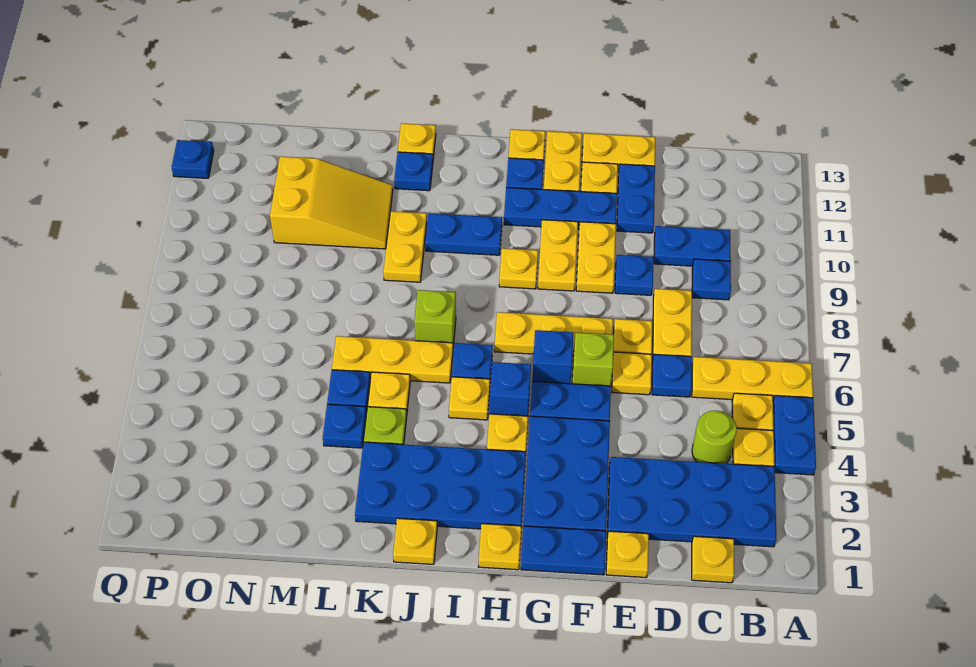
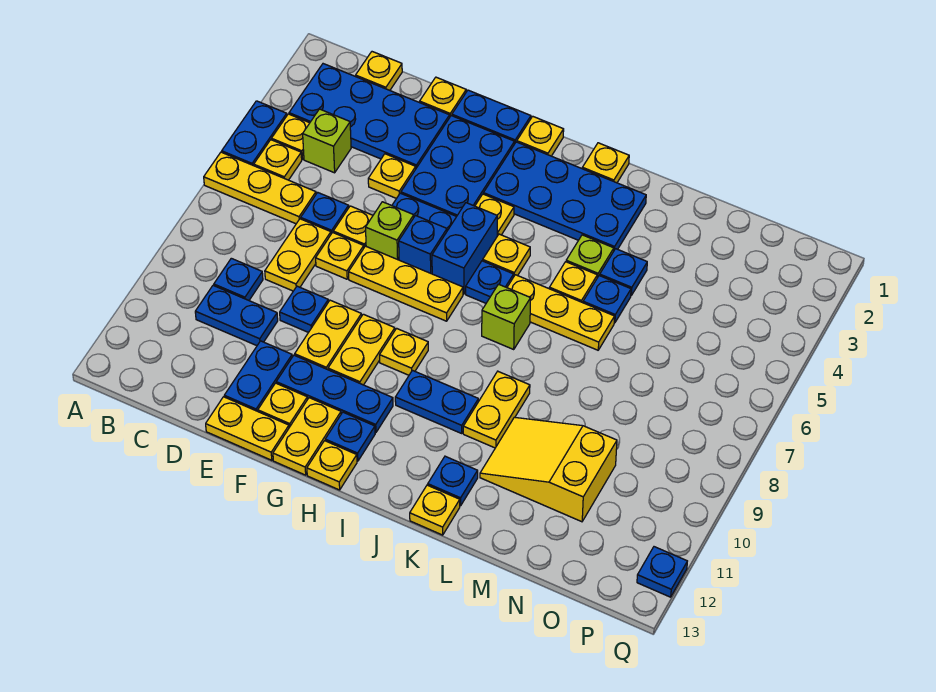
lime 1x1 round brick [692,410,737,464] -> lime 1x1 brick [303,109,351,173]
none -> yellow 1x1 plate [368,154,416,198]
blue 1x1 brick [489,362,531,416] -> blue 1x2 brick [432,203,497,294]

